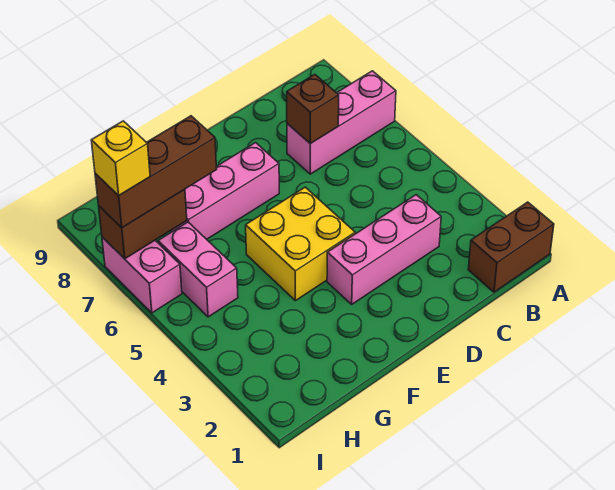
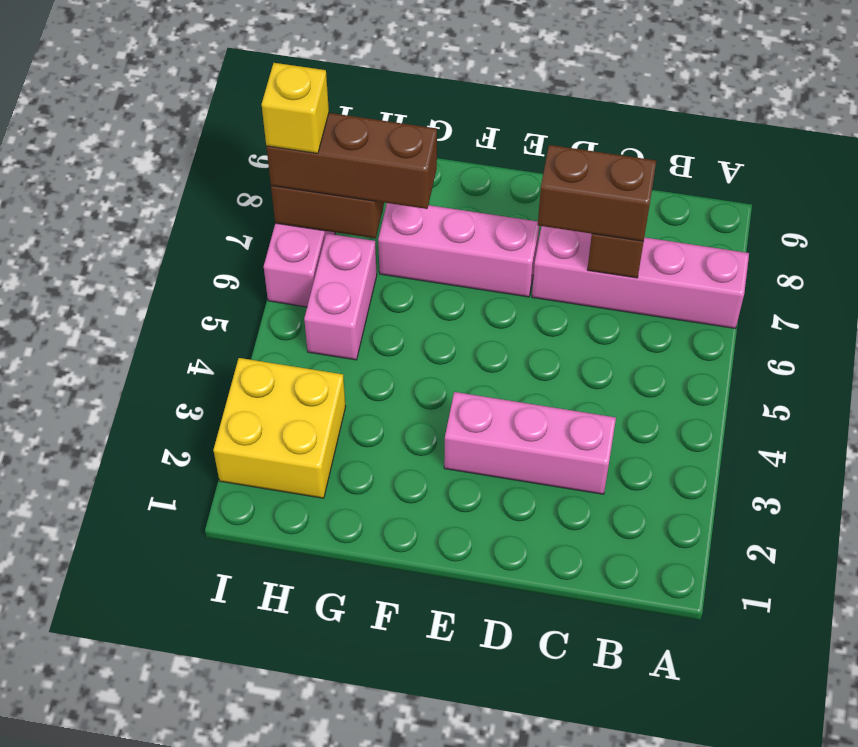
brown 1x2 brick [468,202,554,292] -> brown 1x2 brick moved to [538,145,656,241]
pink 1x3 brick [287,71,396,174] -> pink 1x4 brick [532,226,749,329]
yellow 2x2 brick [246,187,355,301] -> yellow 2x2 brick moved to [213,358,346,498]

